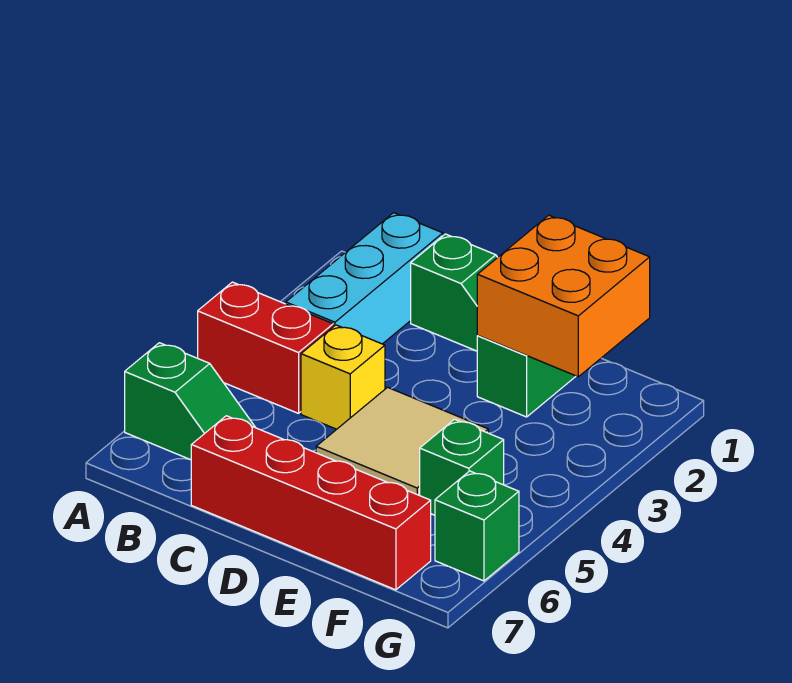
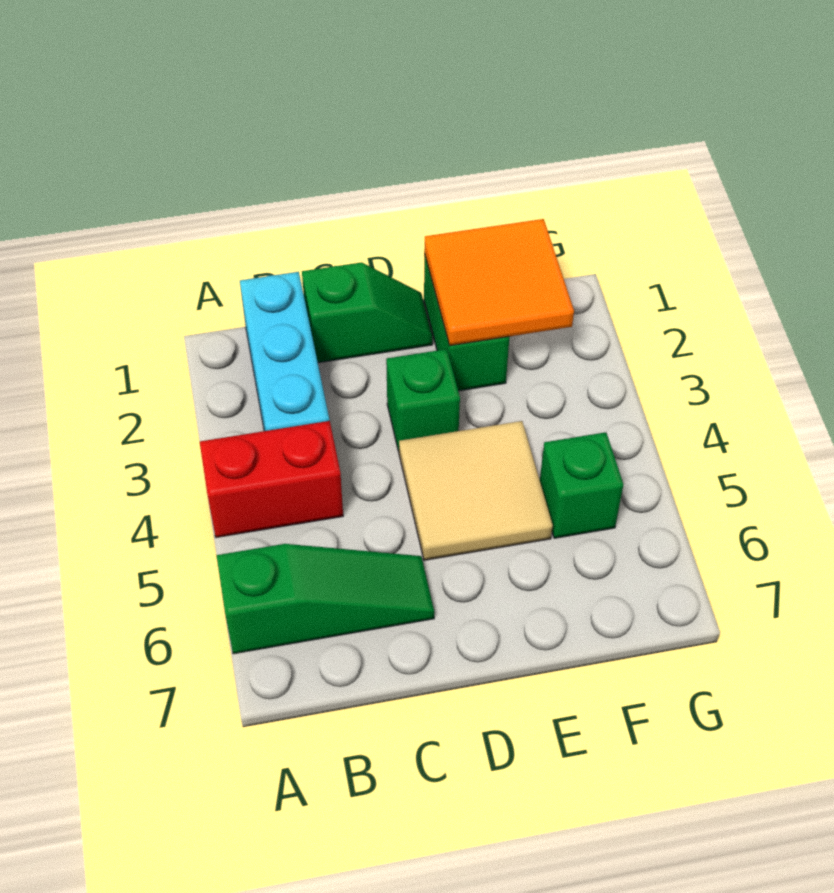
green 1x2 slope [125,343,255,460] -> green 1x3 slope [216,544,434,654]
yellow 1x1 brick [301,325,385,429] -> none
red 1x4 brick [191,416,431,590] -> none
orange 2x2 brick [477,215,650,377] -> orange 2x2 tile [424,219,574,346]
green 1x1 brick [435,471,519,581] -> green 1x1 brick moved to [386,349,460,452]

